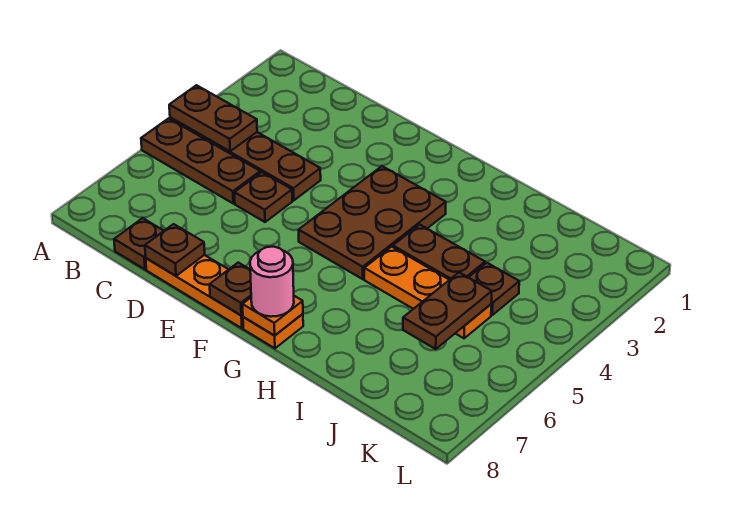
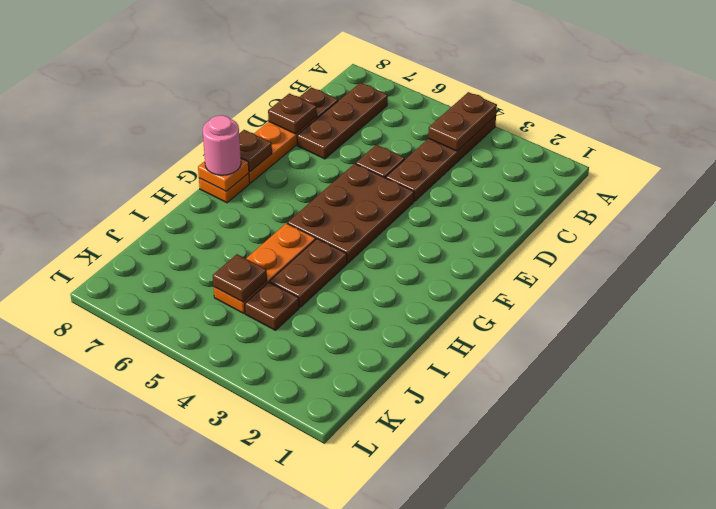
brown 1x3 plate [141,118,260,203] -> brown 1x3 plate moved to [297,83,388,159]
brown 2x3 plate [299,166,446,279] -> brown 2x3 plate turned to [287,164,414,263]
brown 1x2 plate [403,272,492,349] -> brown 1x1 plate [213,254,267,302]

